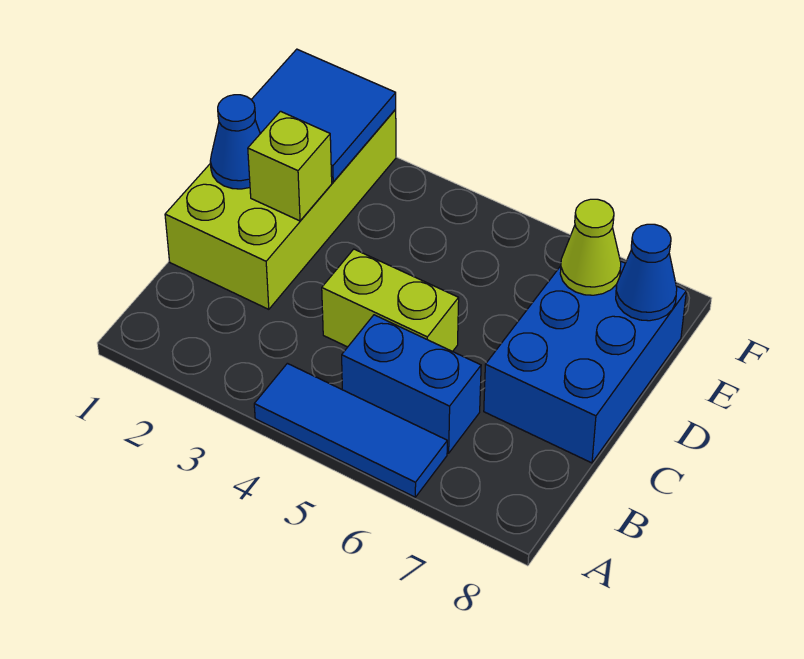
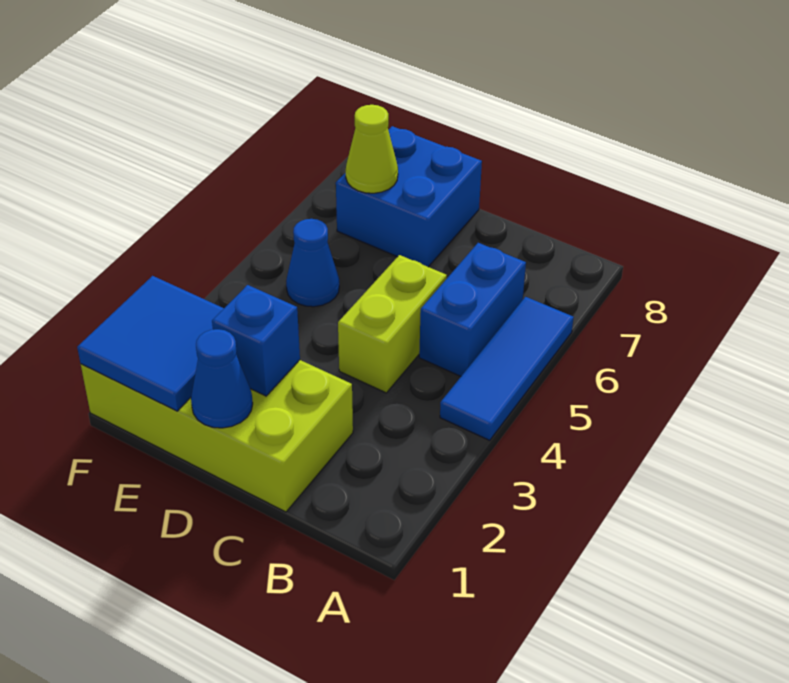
blue 2x3 brick [484,261,686,463] -> blue 2x2 brick [336,126,482,267]
lime 1x1 brick [248,111,332,221] -> blue 1x1 brick [212,285,300,396]
blue 1x1 cone [616,224,677,321] -> blue 1x1 cone moved to [286,219,339,307]

